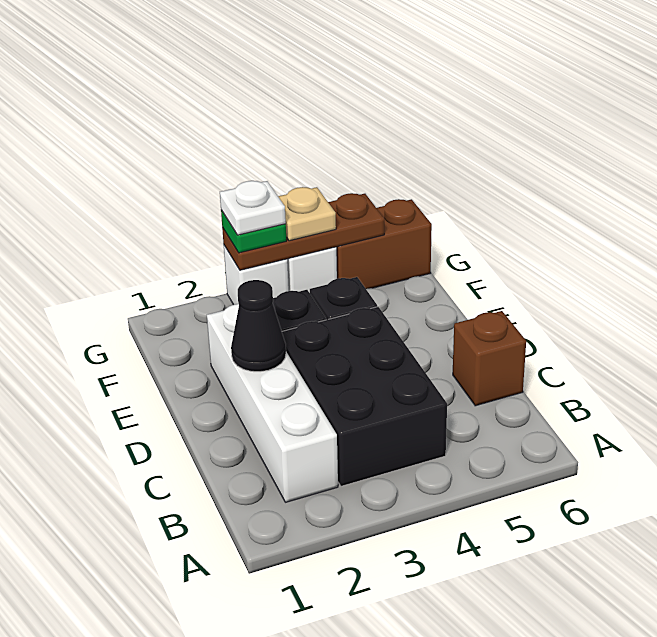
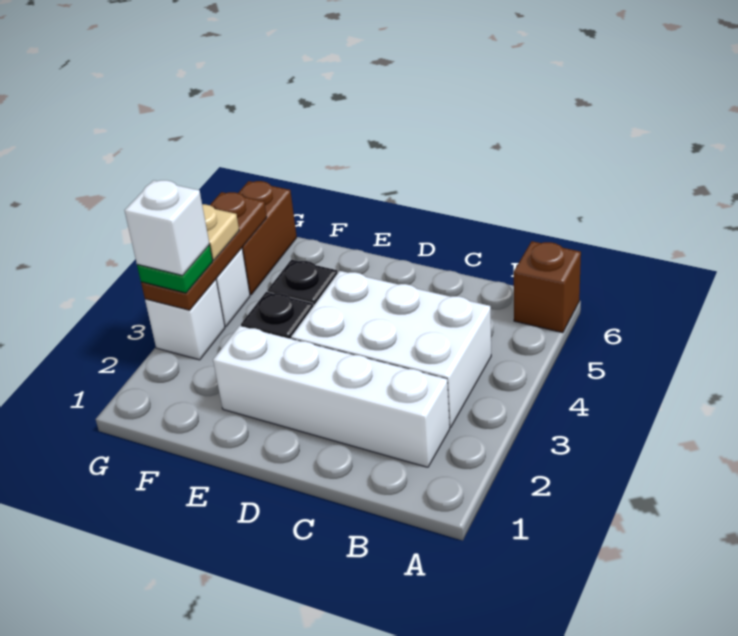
black 2x3 brick [282,307,447,486] -> white 2x3 brick [291,271,491,427]
brown 1x1 brick [453,311,526,406] -> brown 1x1 brick moved to [514,241,581,333]
black 1x1 cone [231,280,286,372] -> none
white 1x1 plate [220,181,286,235] -> white 1x1 brick [125,180,209,275]

